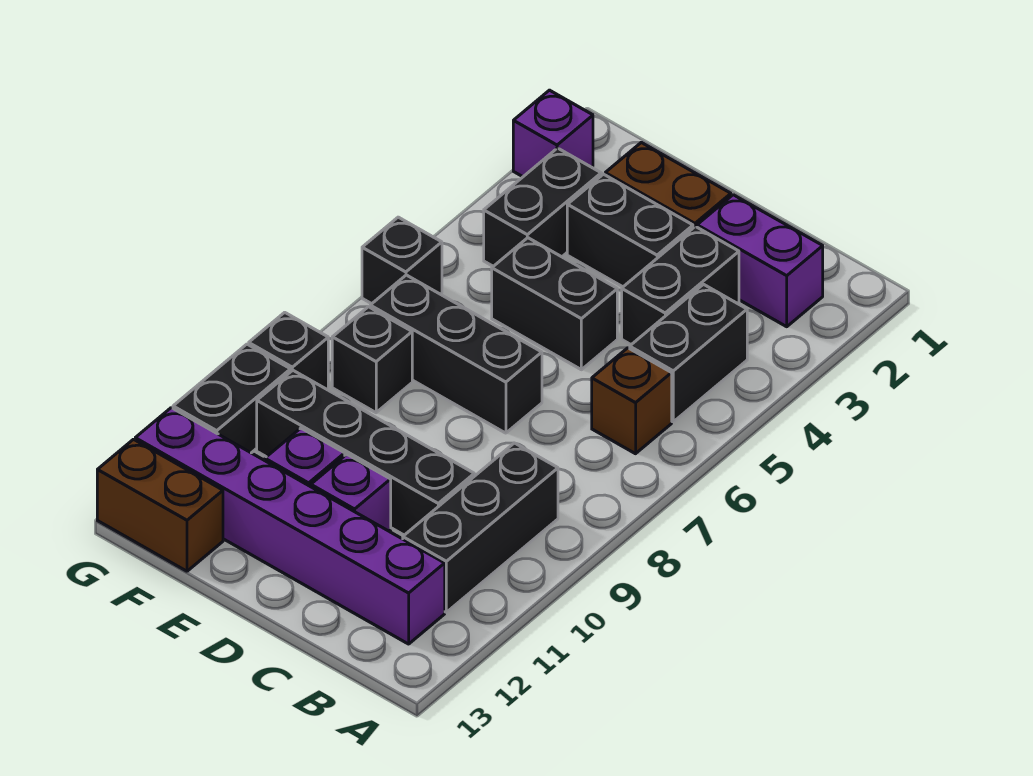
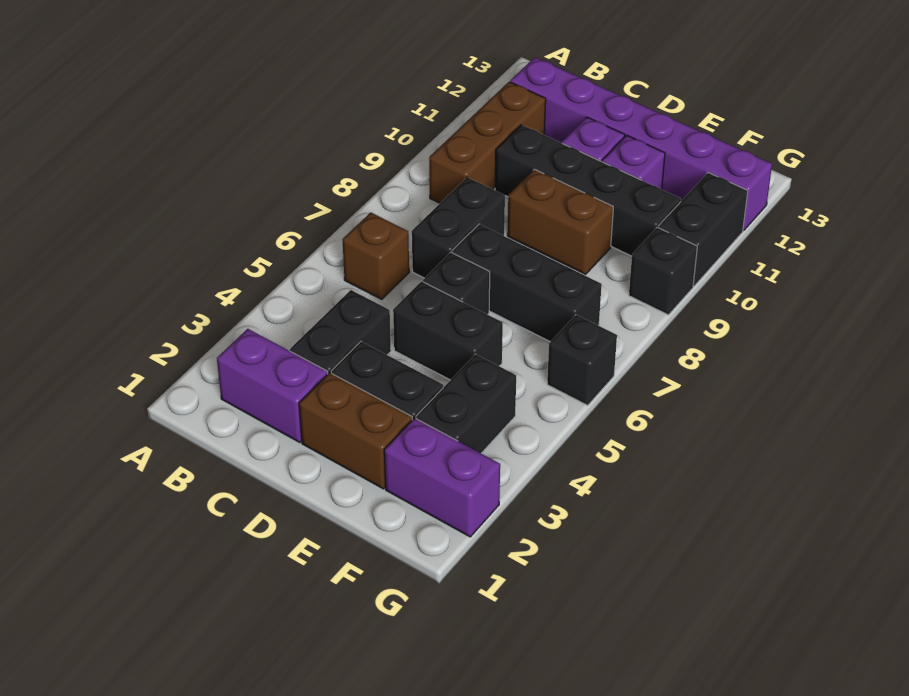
black 1x2 brick [629,284,747,422] -> black 1x2 brick moved to [412,177,505,278]
black 1x3 brick [403,443,558,612] -> brown 1x3 brick [429,82,546,203]
black 1x1 brick [332,307,412,413] -> black 1x1 brick moved to [423,252,490,315]
brown 1x2 brick [97,439,223,571] -> brown 1x2 brick moved to [507,169,613,274]
purple 1x1 brick [513,90,593,177] -> purple 1x2 brick [384,418,500,537]

